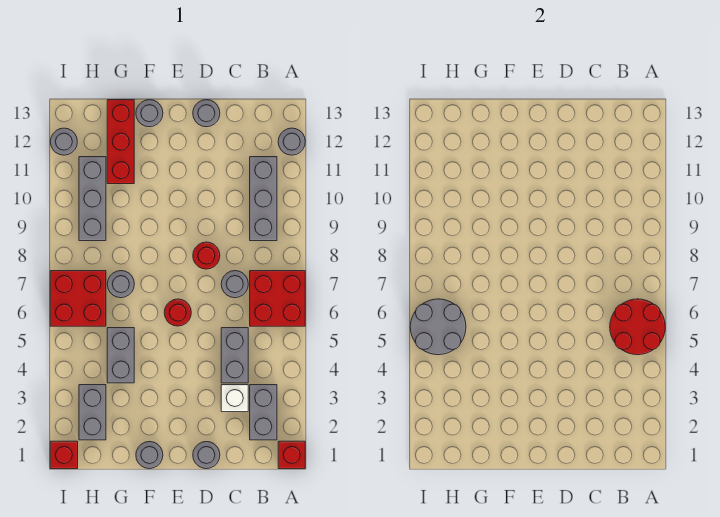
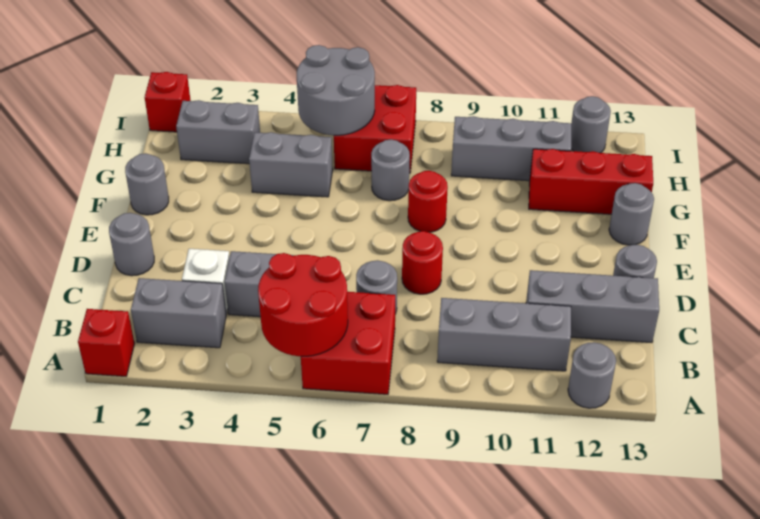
none -> grey 1x3 brick [526,270,659,343]
red 1x1 round brick [164,299,191,326] -> red 1x1 round brick moved to [408,171,448,232]

